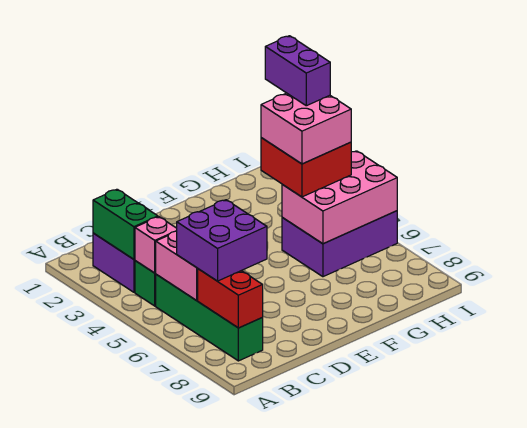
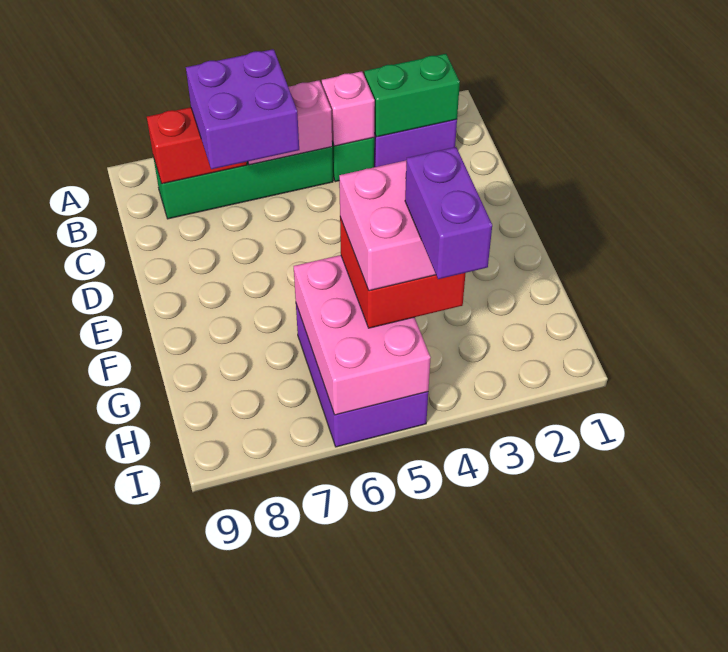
purple 1x2 brick [265,36,330,106] -> purple 1x2 brick turned to [405,147,492,279]

